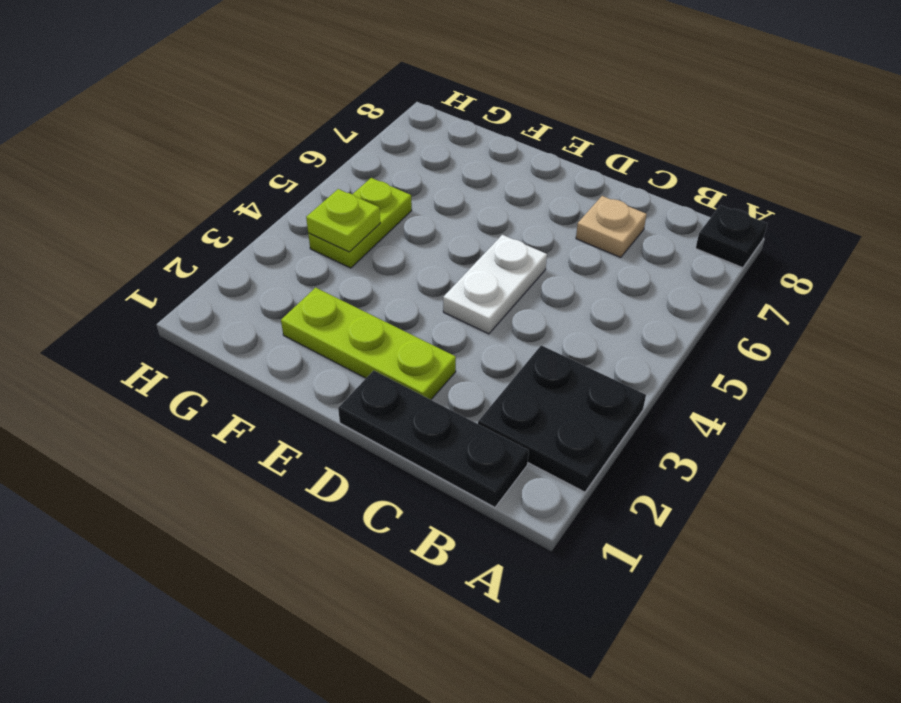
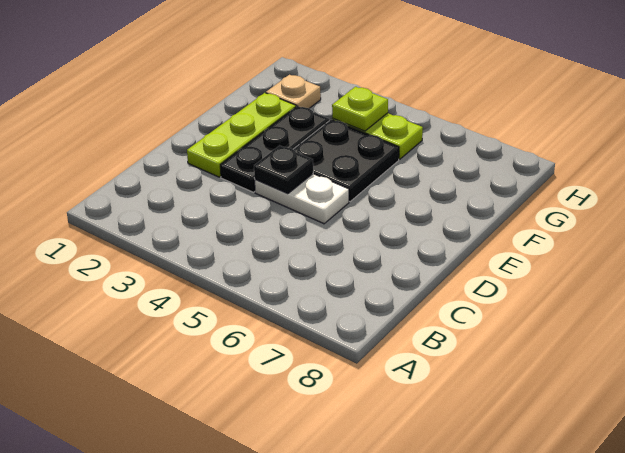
black 2x2 plate [478,345,646,492] -> black 2x2 plate moved to [293,120,399,201]
black 1x1 plate [696,205,768,268] -> black 1x1 plate moved to [254,145,313,194]
black 1x3 plate [338,370,529,507] -> black 1x3 plate moved to [220,106,329,192]
tan 1x1 plate [576,196,647,258] -> tan 1x1 plate moved to [266,75,321,108]

